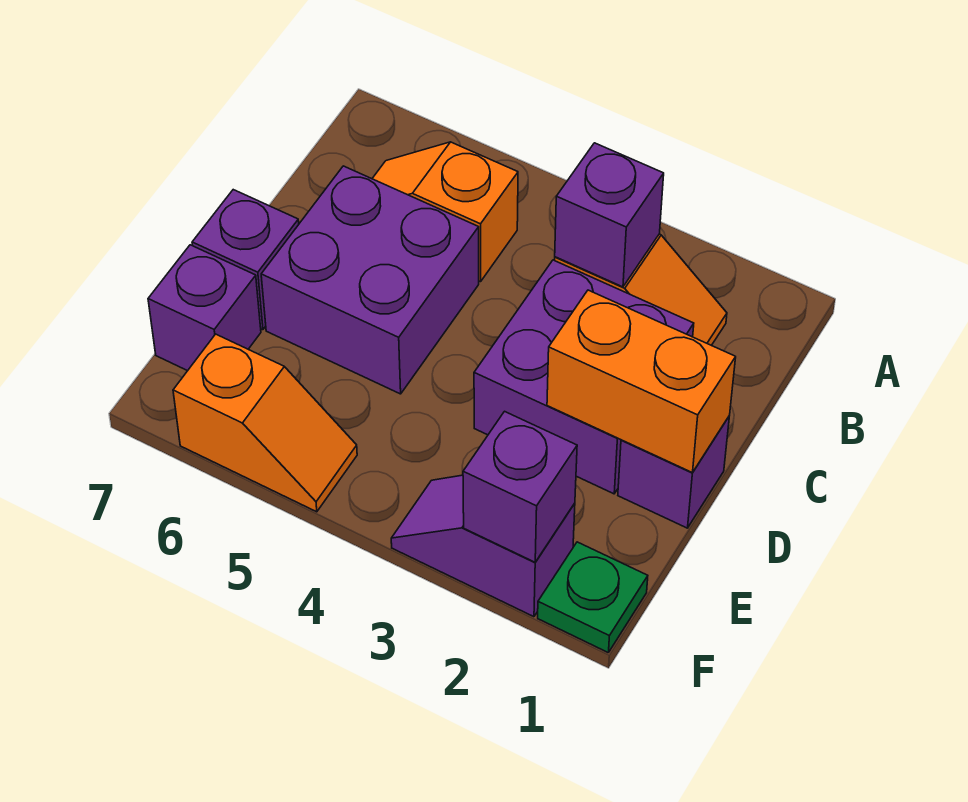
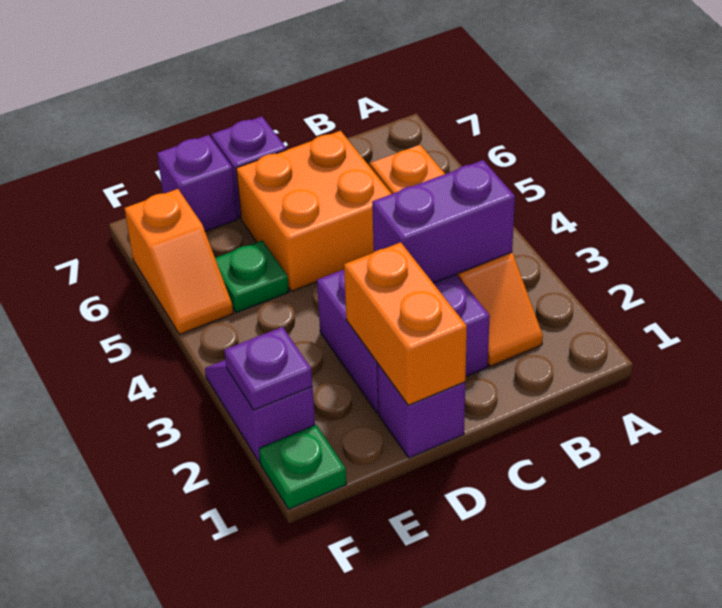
purple 1x1 brick [555,143,664,287] -> purple 1x2 brick [372,160,515,283]
purple 2x2 brick [261,166,479,394] -> orange 2x2 brick [236,131,391,291]
none -> green 1x1 plate [215,240,289,313]
purple 1x1 brick [463,411,577,562] -> purple 1x1 plate [224,327,313,410]

